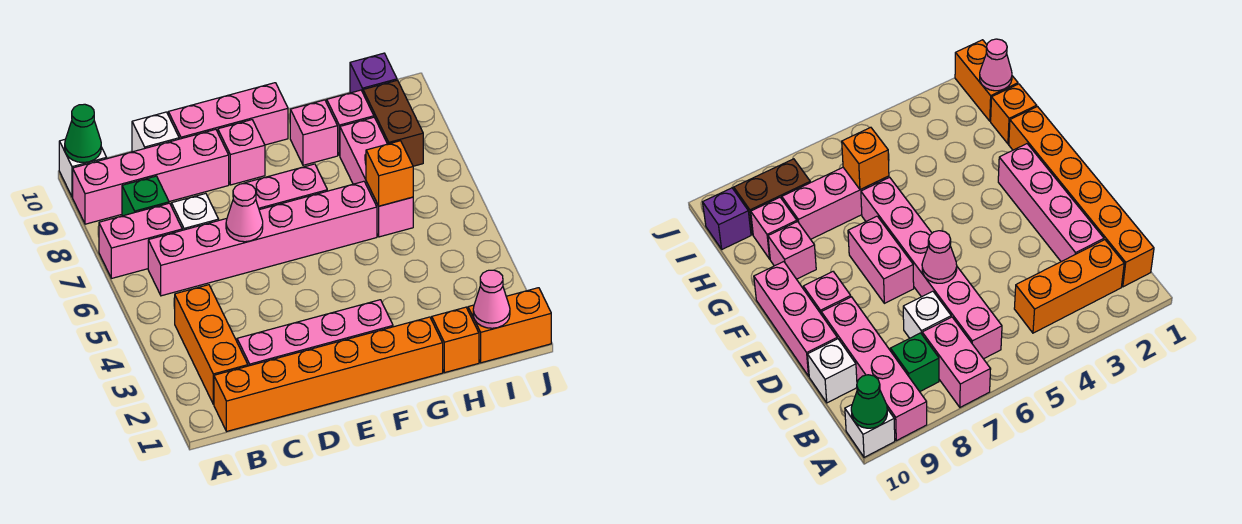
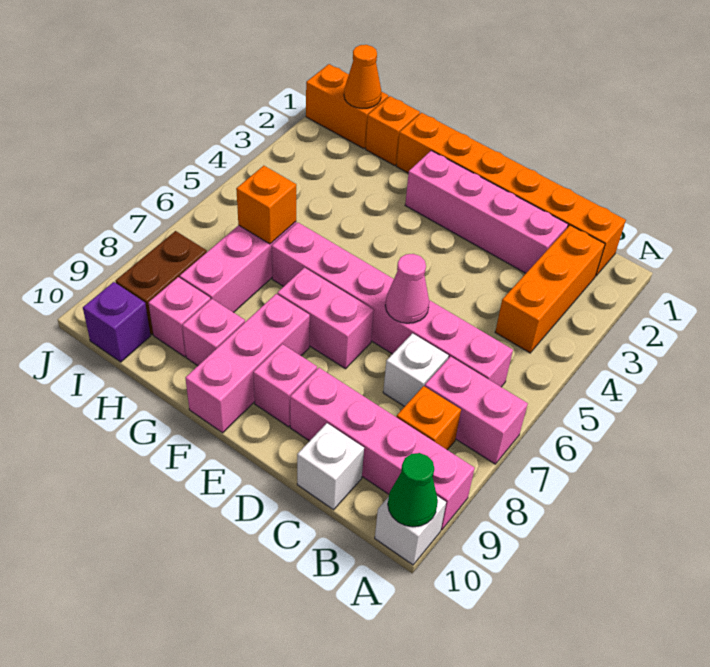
green 1x1 brick [122,176,169,216] -> orange 1x1 brick [397,386,461,450]
pink 1x3 brick [168,83,288,145] -> pink 1x3 brick turned to [185,294,310,433]
pink 1x1 cone [473,270,510,328] -> orange 1x1 cone [344,45,381,109]

